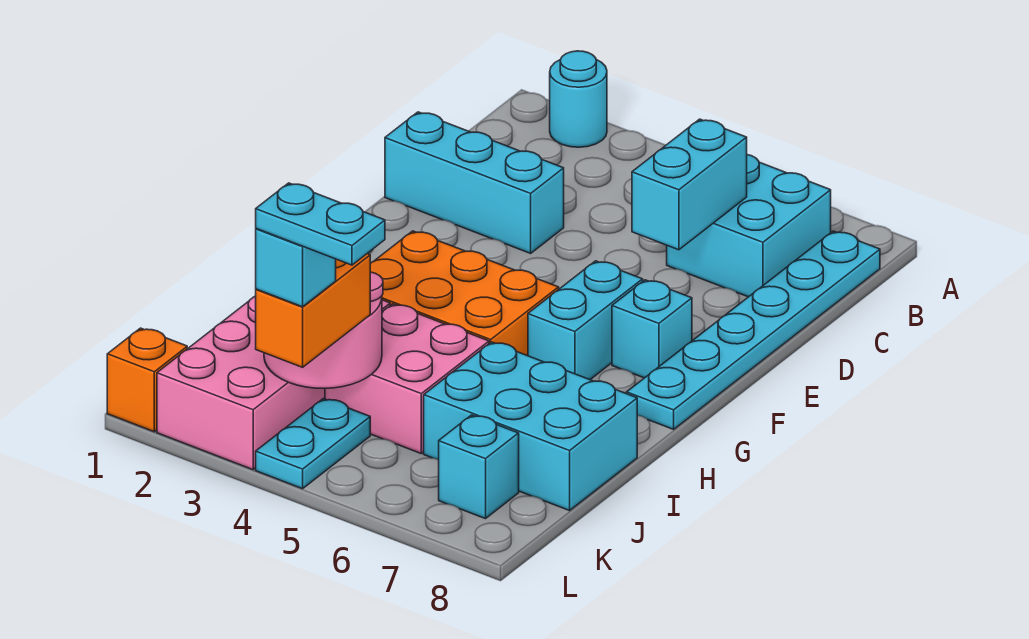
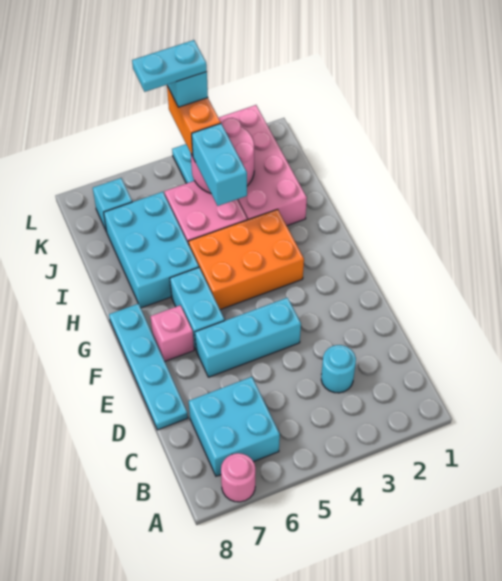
cyan 1x1 round brick [550,51,607,147] -> cyan 1x1 round brick moved to [321,345,356,393]
none -> pink 1x1 round brick [221,453,255,502]
cyan 1x6 plate [627,231,880,429] -> cyan 1x4 plate [109,304,188,430]
cyan 1x2 brick [632,119,747,250] -> cyan 1x2 brick moved to [192,124,247,206]
cyan 1x3 brick [385,112,564,253] -> cyan 1x3 brick moved to [195,298,301,377]
cyan 1x1 brick [612,280,692,378] -> pink 1x1 brick [150,305,194,361]
cyan 2x3 brick [424,342,637,511] -> cyan 2x3 brick turned to [104,192,199,308]
orange 1x1 brick [107,328,187,432] -> none

